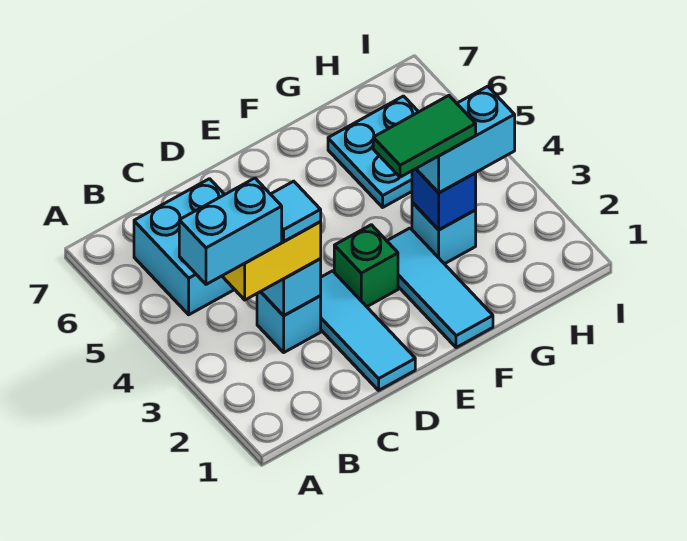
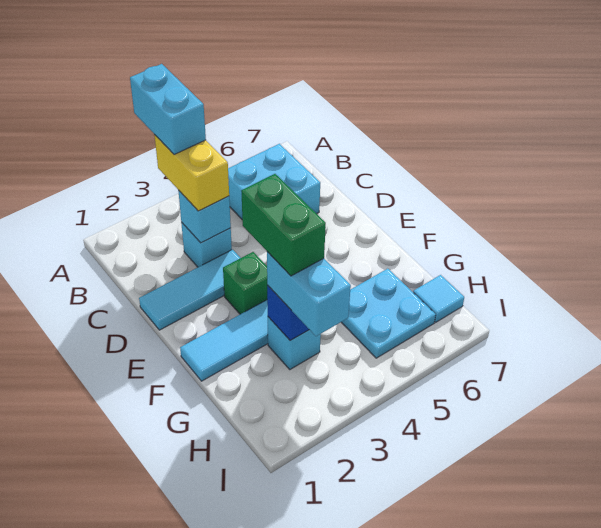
cyan 1x1 tile [271,181,321,241] -> cyan 1x1 tile moved to [413,275,464,322]
green 1x2 tile [373,96,476,177] -> green 1x2 brick [241,174,326,276]

